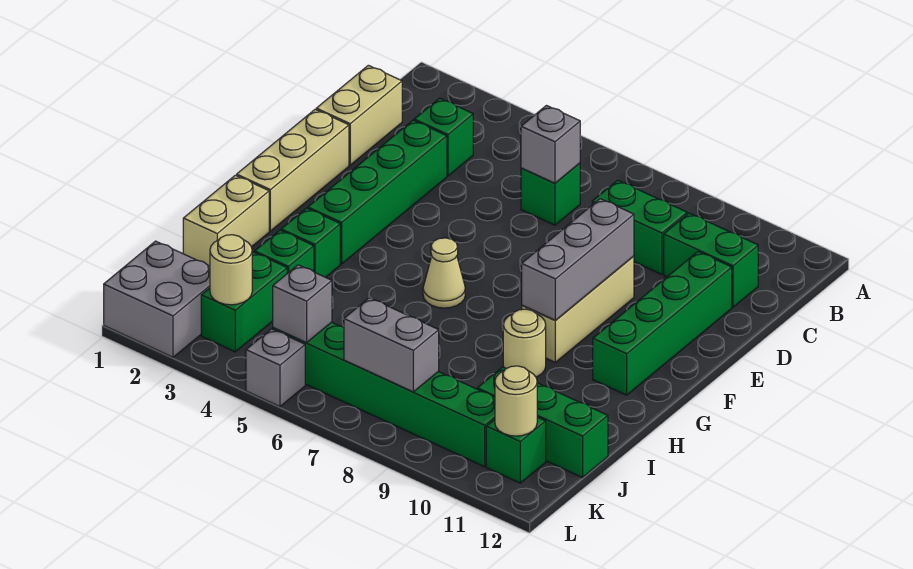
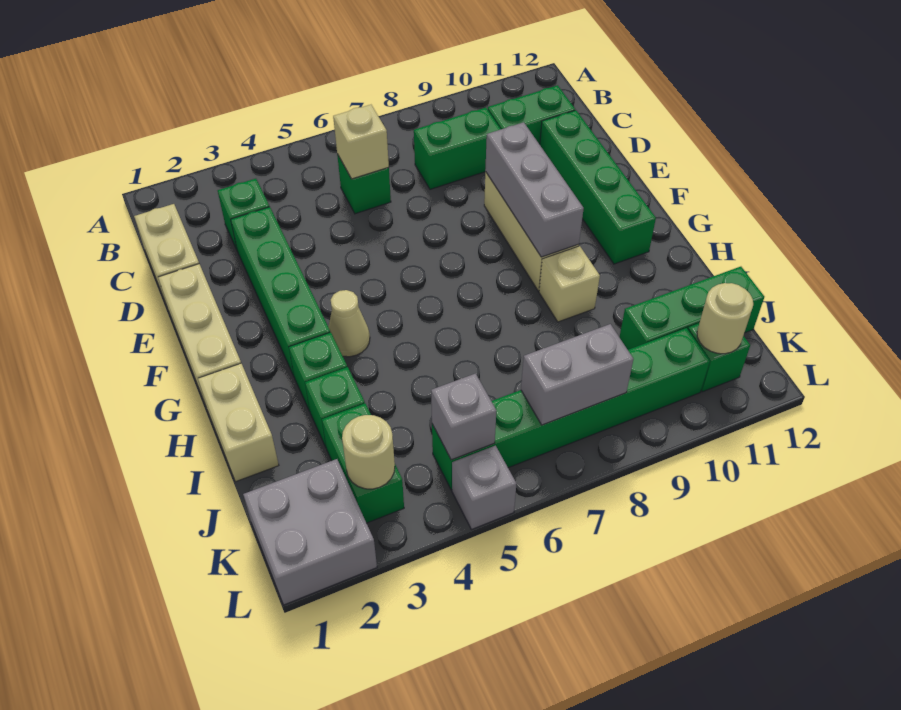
grey 1x1 brick [521,106,580,183] -> tan 1x1 brick [333,105,389,179]
tan 1x1 cone [423,238,465,308] -> tan 1x1 cone moved to [329,290,370,357]
tan 1x1 round brick [503,309,546,377] -> tan 1x1 brick [539,246,600,322]

